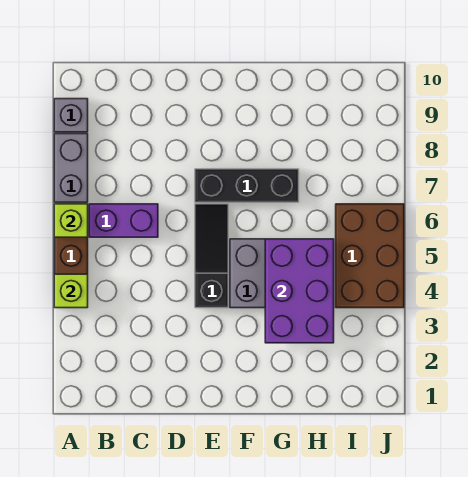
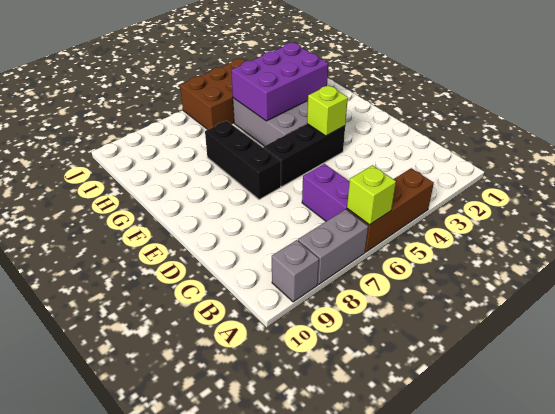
lime 1x1 brick [54,274,88,308] -> lime 1x1 brick moved to [307,85,348,136]
black 1x3 slope [195,204,228,308] -> black 1x3 brick [263,124,345,187]

